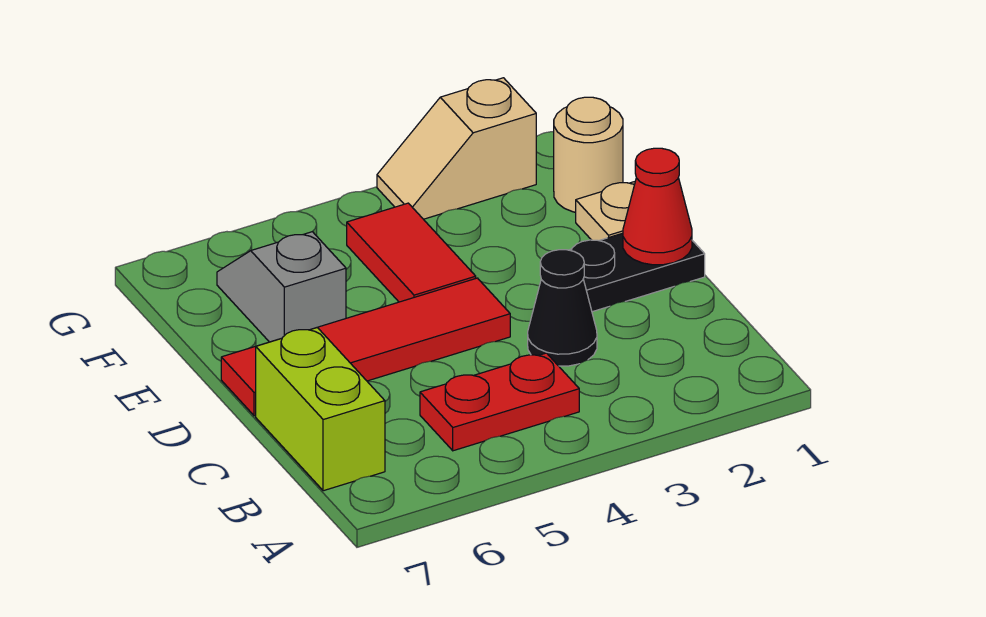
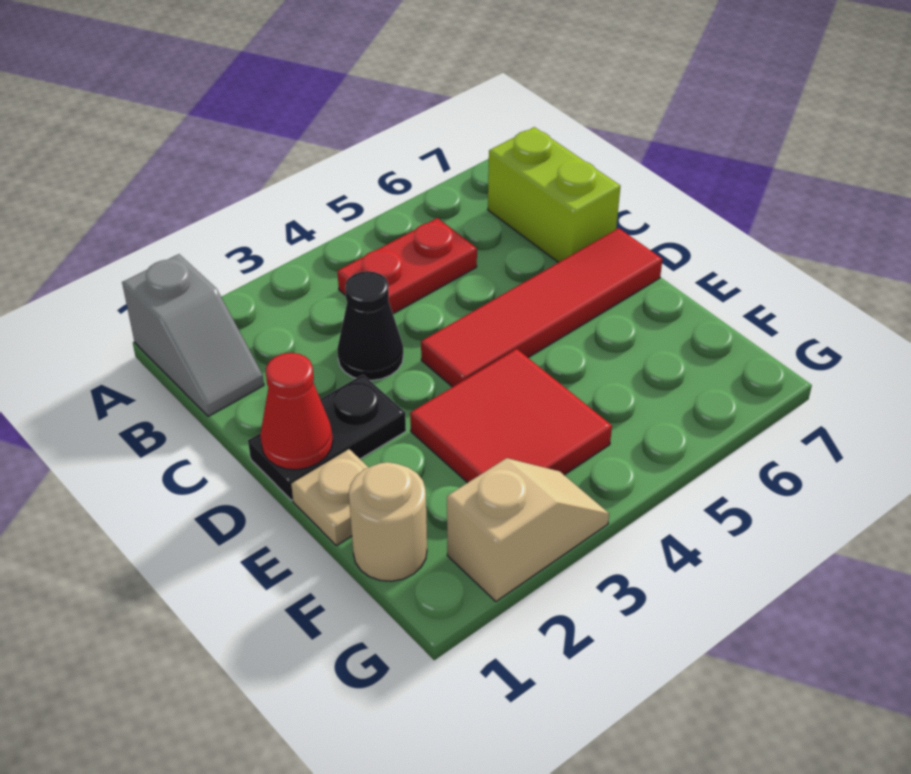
red 1x2 tile [347,203,476,302] -> red 2x2 tile [410,349,612,483]
grey 1x2 slope [217,232,346,342] -> grey 1x2 slope moved to [122,254,264,416]

